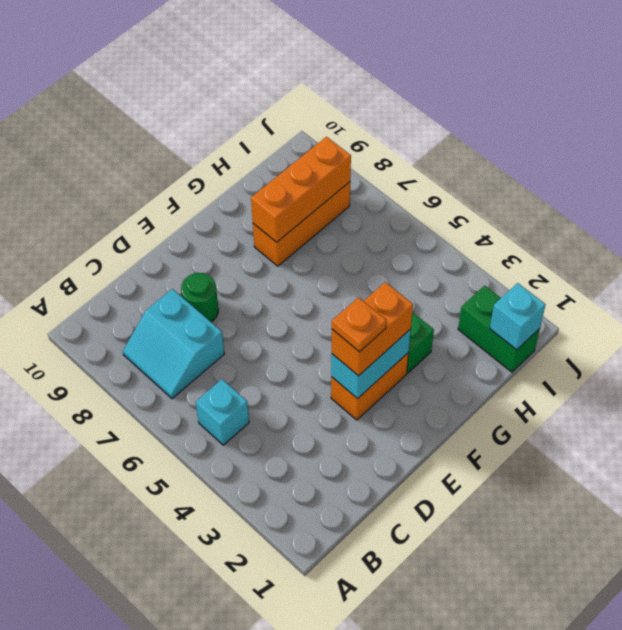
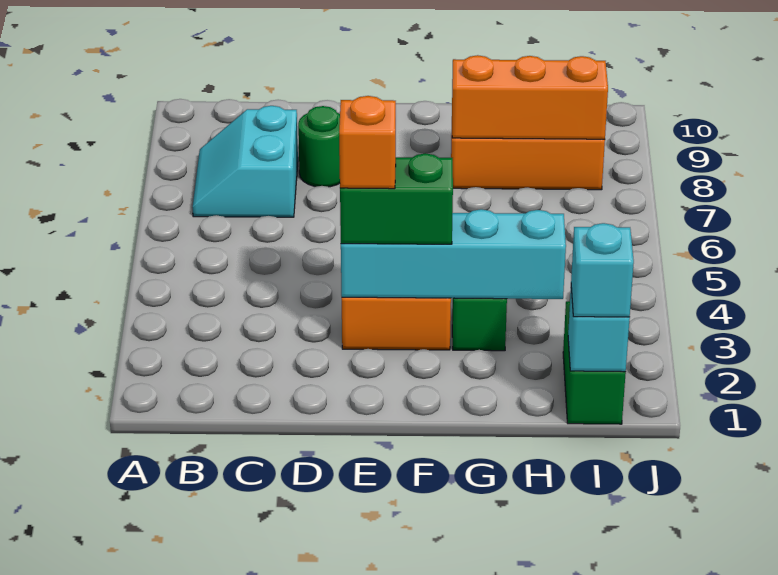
cyan 1x1 brick [196,379,249,445] -> cyan 1x1 brick moved to [571,223,634,317]
cyan 1x2 brick [331,329,411,399] -> cyan 1x4 brick [341,209,566,299]
orange 1x2 brick [332,282,413,376] -> green 1x2 brick [340,153,453,244]
orange 1x1 plate [332,297,386,352] -> orange 1x1 brick [339,96,396,189]

